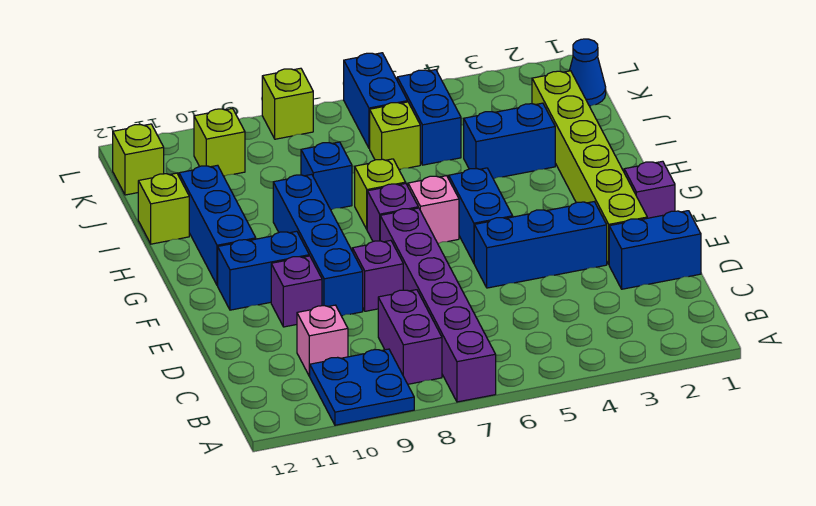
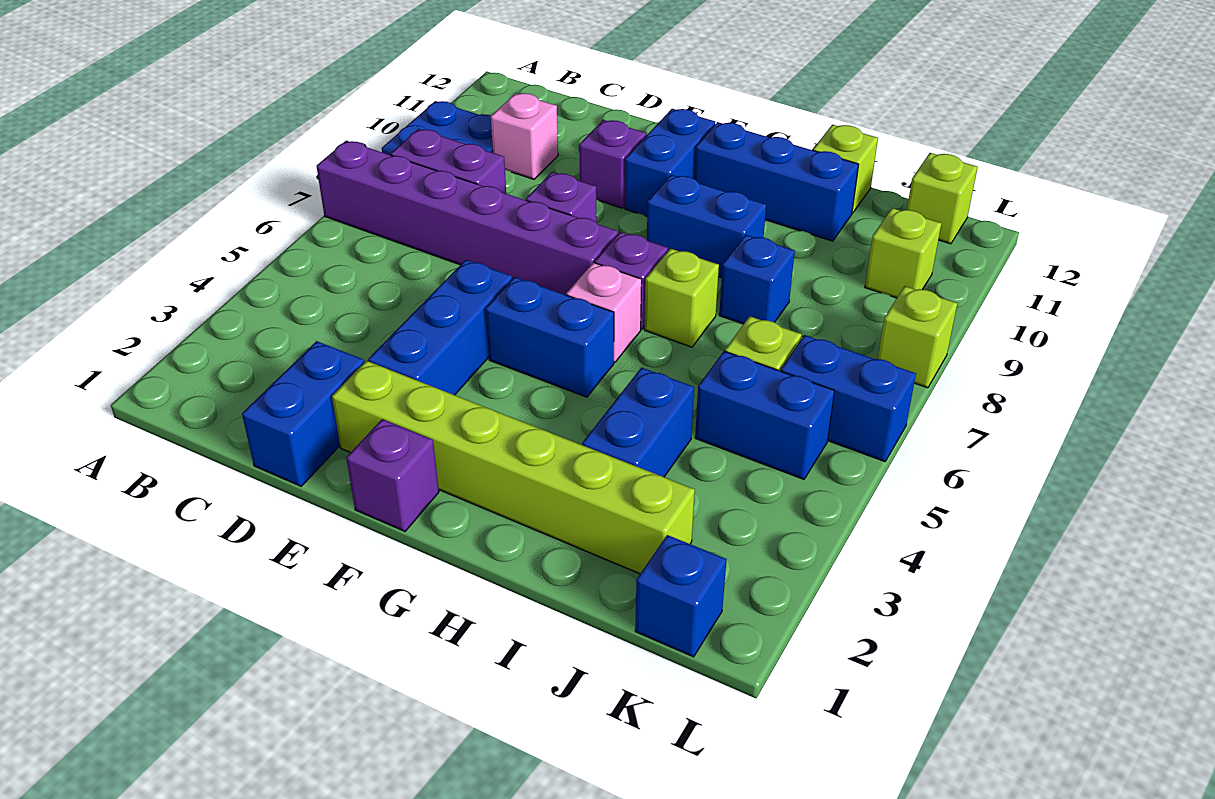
blue 1x4 brick [273,174,363,316] -> blue 1x2 brick [647,175,766,278]
blue 1x1 cone [569,39,606,106] -> blue 1x1 brick [635,535,727,657]

